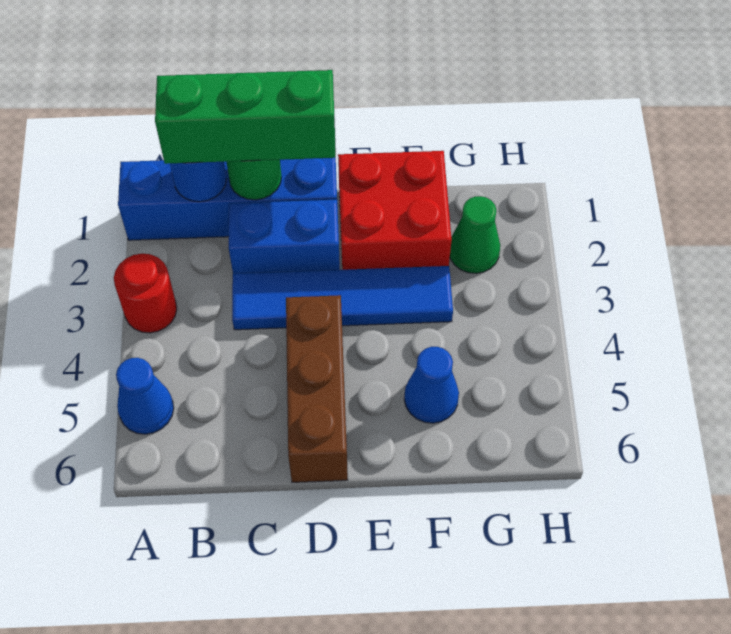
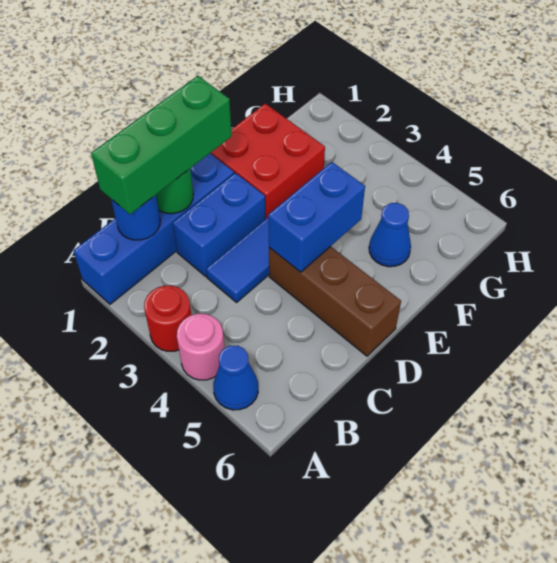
none -> pink 1x1 round brick [177,314,224,380]
none -> blue 1x2 brick [268,162,365,272]
green 1x1 cone [450,196,500,273] -> none

